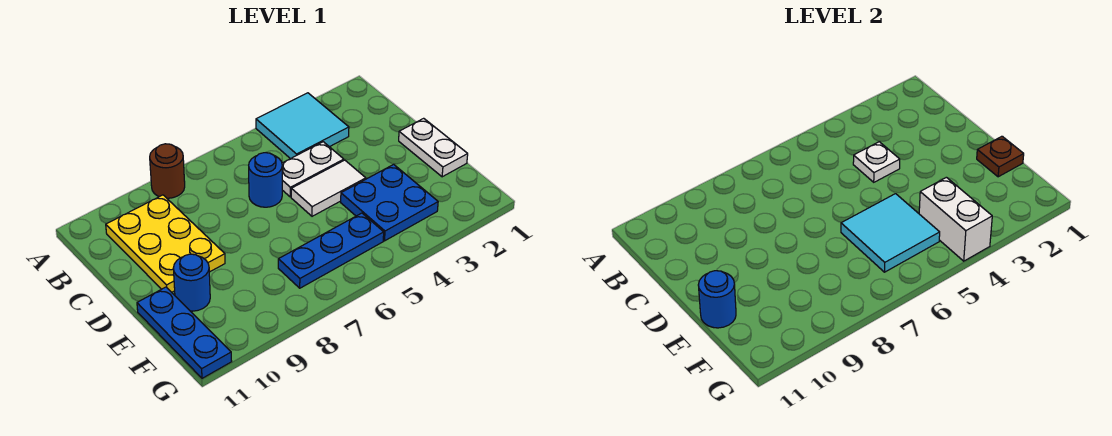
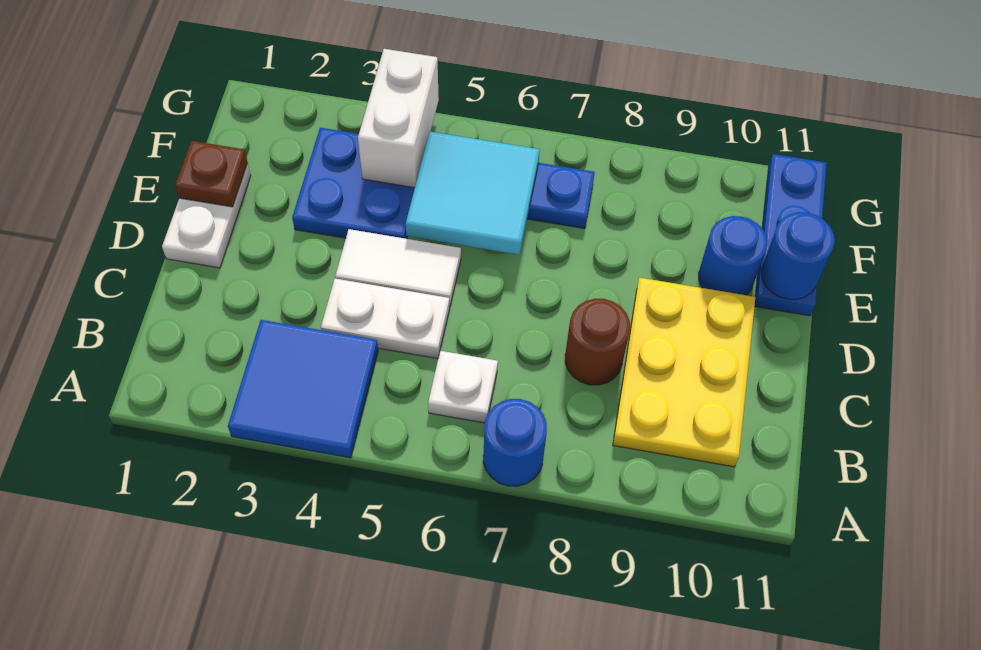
cyan 2x2 tile [256,93,349,159] -> blue 2x2 tile [228,320,378,458]
brown 1x1 round brick [150,144,185,198] -> brown 1x1 round brick moved to [565,299,630,385]
white 1x1 plate [853,142,900,182] -> white 1x1 plate moved to [428,351,498,423]
blue 1x1 round brick [249,153,282,207] -> blue 1x1 round brick moved to [483,399,547,486]

